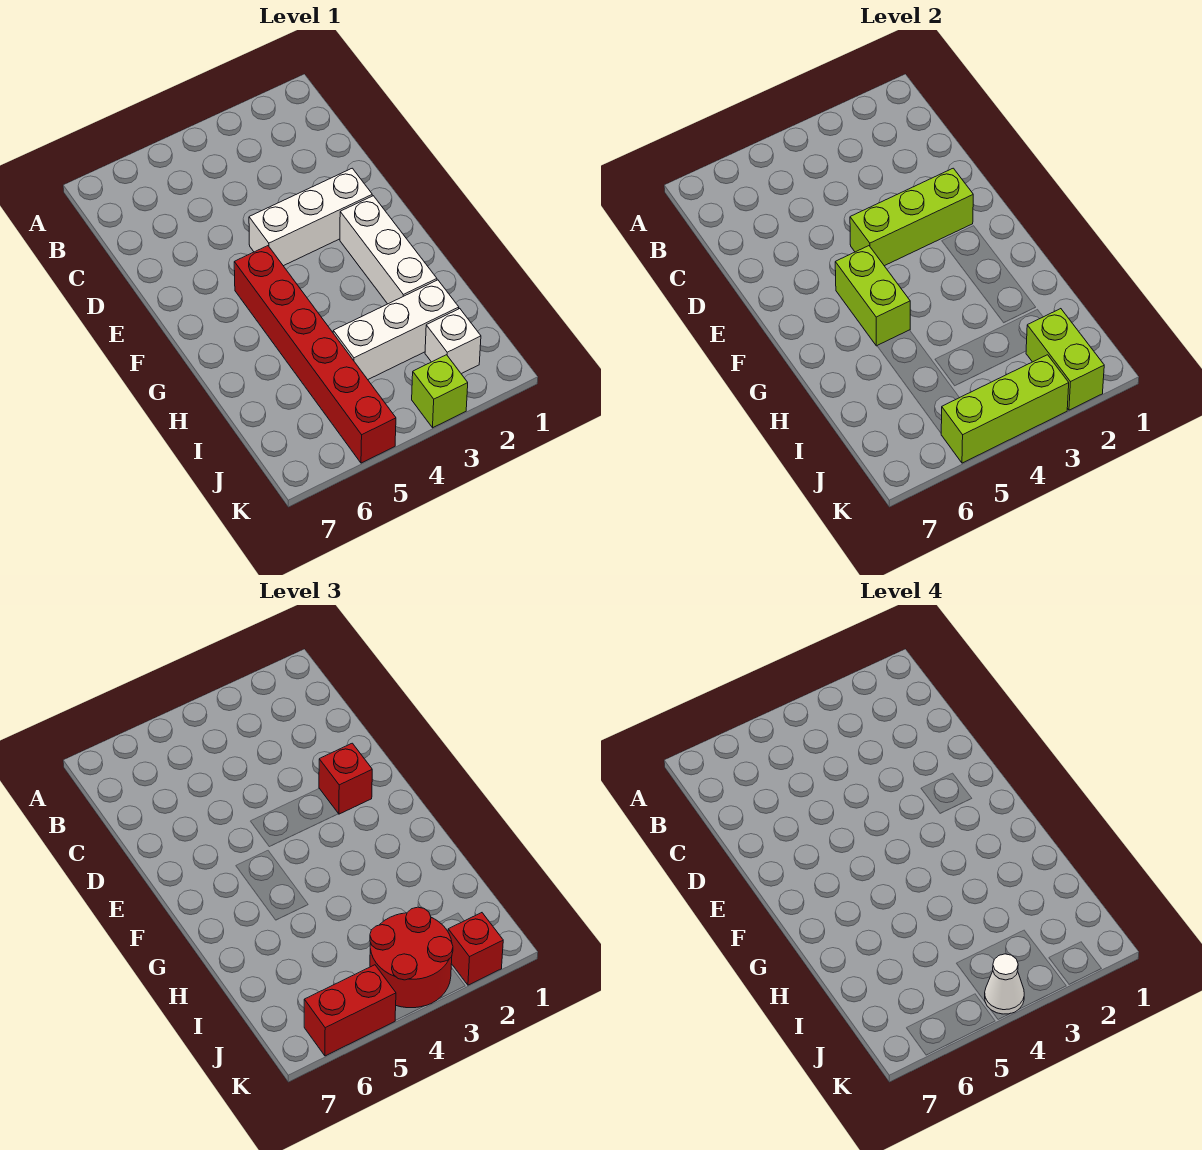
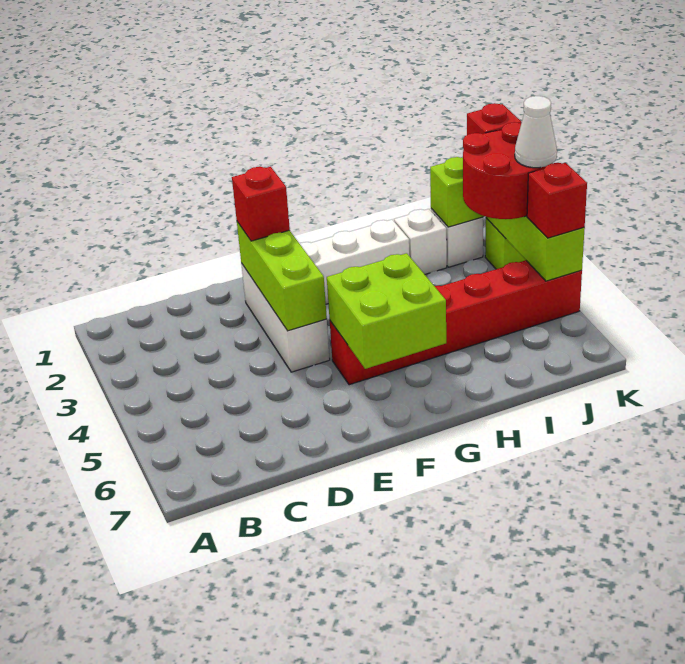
lime 1x2 brick [835,246,910,346] -> lime 2x2 brick [327,253,446,369]
white 1x3 brick [333,280,459,379] -> white 1x1 brick [394,209,447,274]
red 1x2 brick [304,965,396,1056] -> red 1x1 brick [527,163,587,238]

